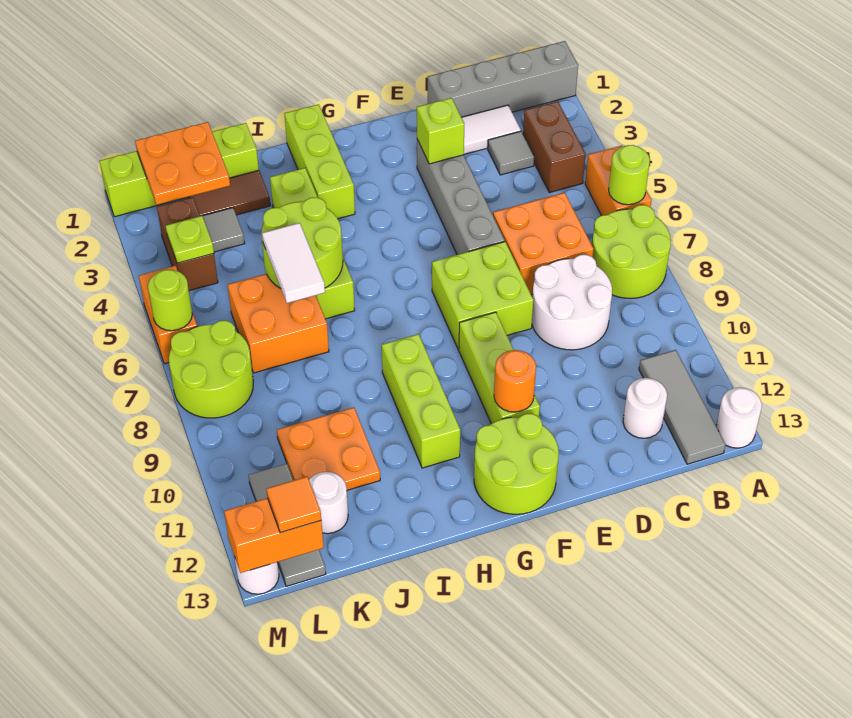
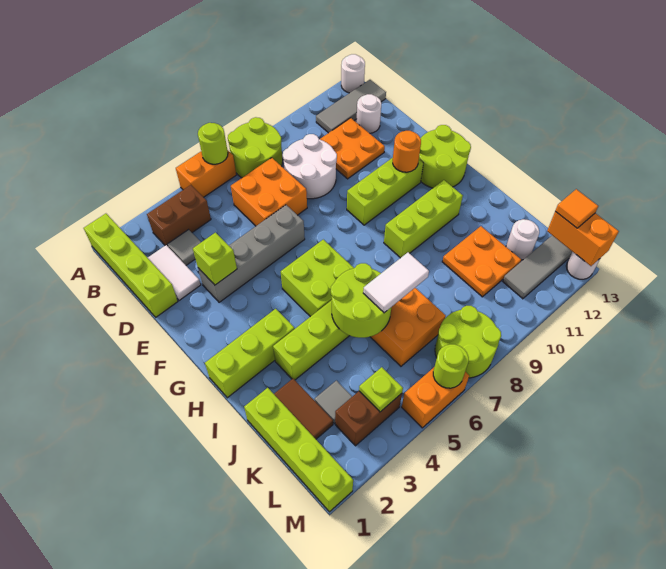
grey 1x4 brick [428,41,578,117] -> lime 1x4 brick [84,214,178,317]
lime 2x2 brick [432,242,533,349] -> lime 2x2 brick moved to [281,239,354,317]
orange 2x2 plate [135,122,230,205] -> orange 2x2 plate moved to [320,118,385,179]

